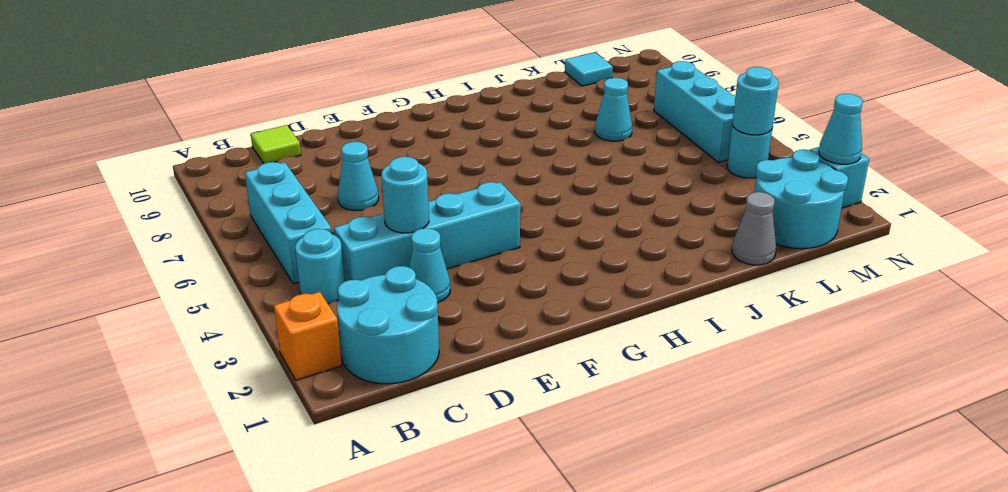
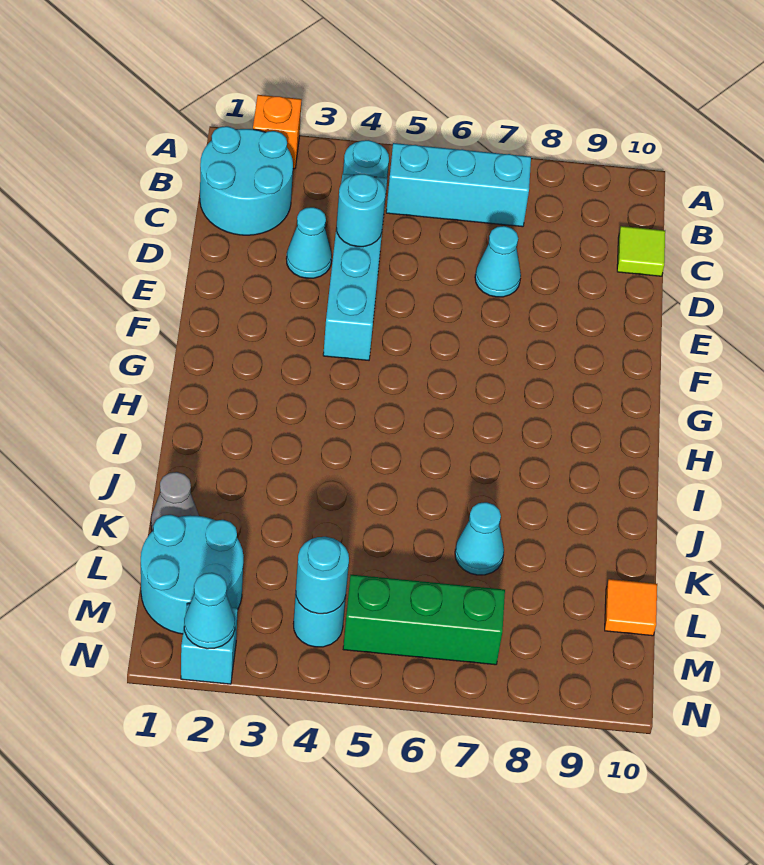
cyan 1x1 tile [565,52,613,86] -> orange 1x1 tile [605,579,657,636]
cyan 1x3 brick [654,61,736,162] -> green 1x3 brick [343,575,505,665]

